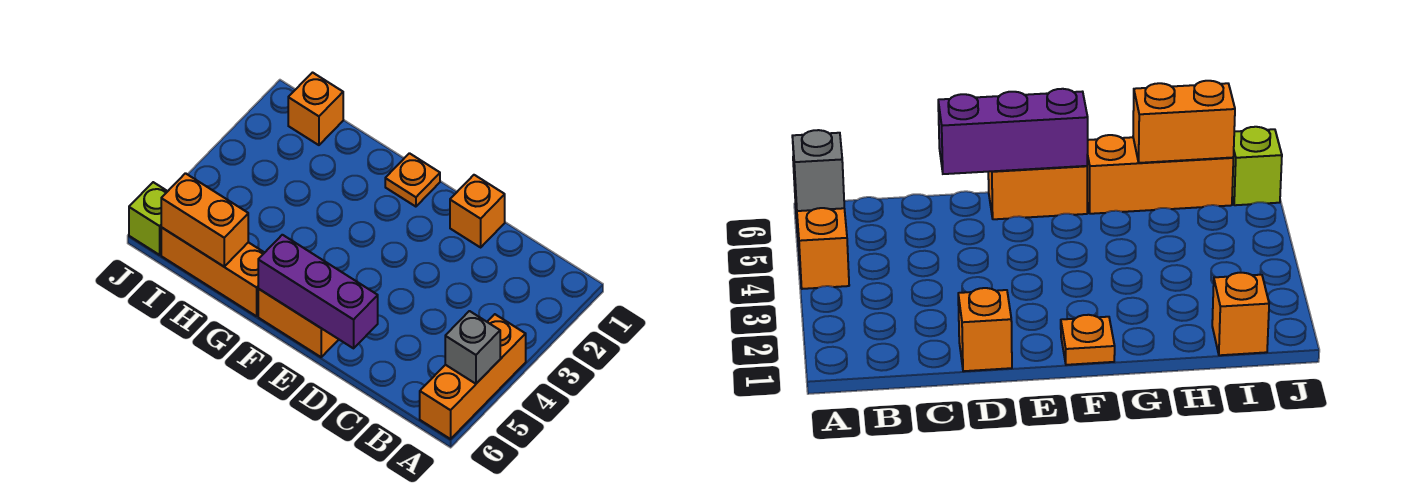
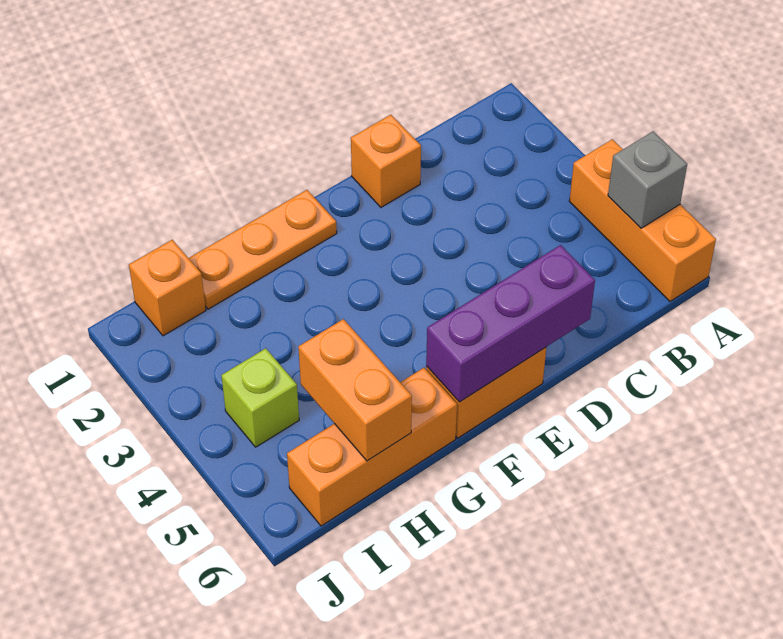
orange 1x1 plate [385,153,440,207] -> orange 1x3 plate [189,190,337,309]
orange 1x2 brick [161,173,248,266] -> orange 1x2 brick turned to [298,319,412,461]
lime 1x1 brick [129,182,168,255] -> lime 1x1 brick moved to [221,348,299,447]

